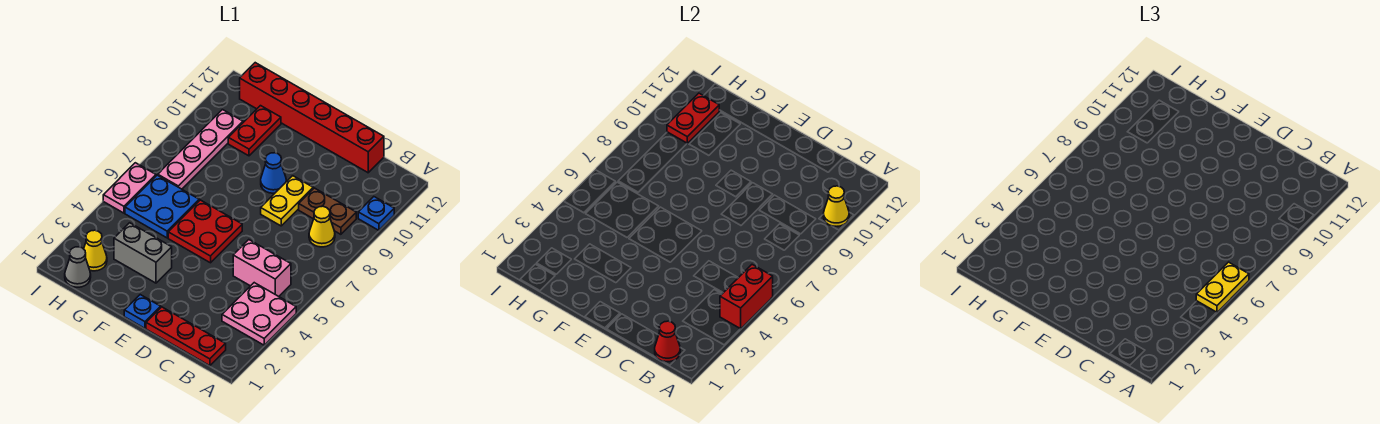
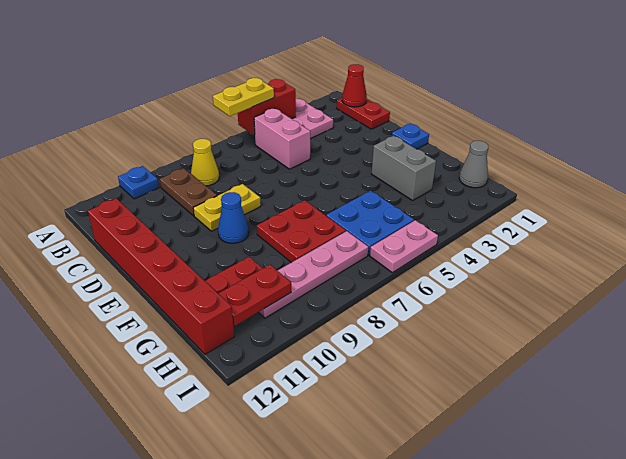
yellow 1x1 cone [823,186,849,226] -> none
red 1x3 plate [146,307,226,366] -> red 1x2 plate [337,98,390,129]
red 2x2 plate [168,200,242,263] -> red 2x2 plate moved to [257,200,346,262]
yellow 1x1 cone [84,230,107,271] -> none

